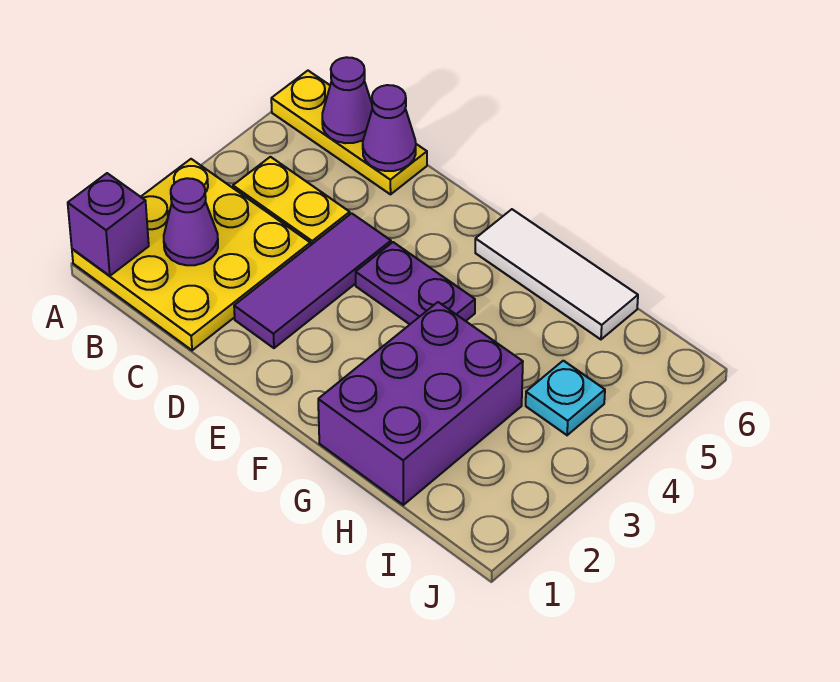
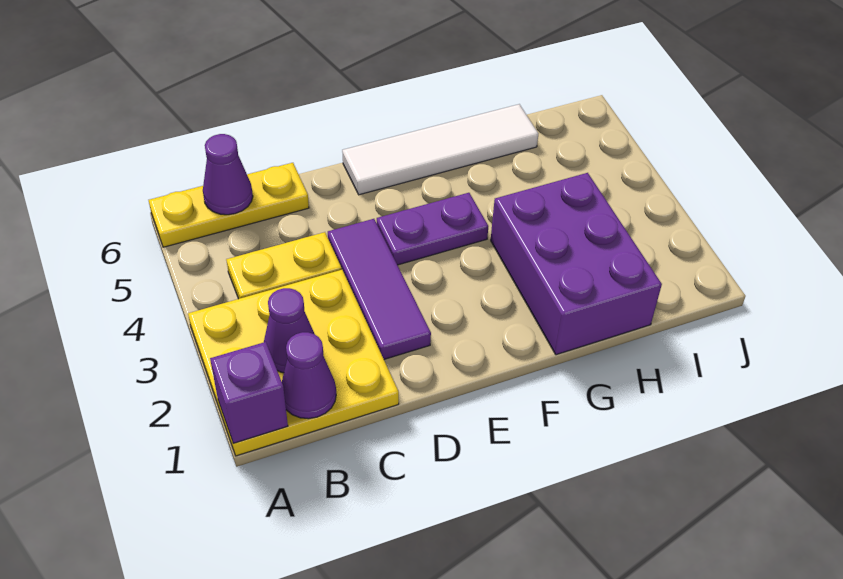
purple 1x1 cone [363,85,416,171] -> purple 1x1 cone moved to [282,332,336,419]
white 1x3 tile [475,209,638,339] -> white 1x4 tile [342,104,538,195]
cyan 1x1 plate [526,361,605,435] -> none

